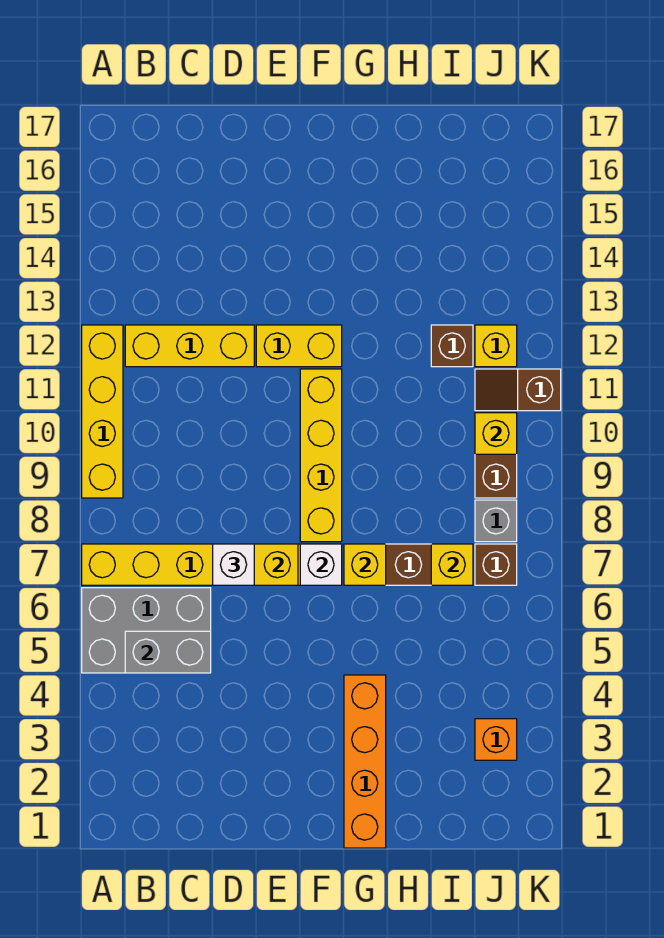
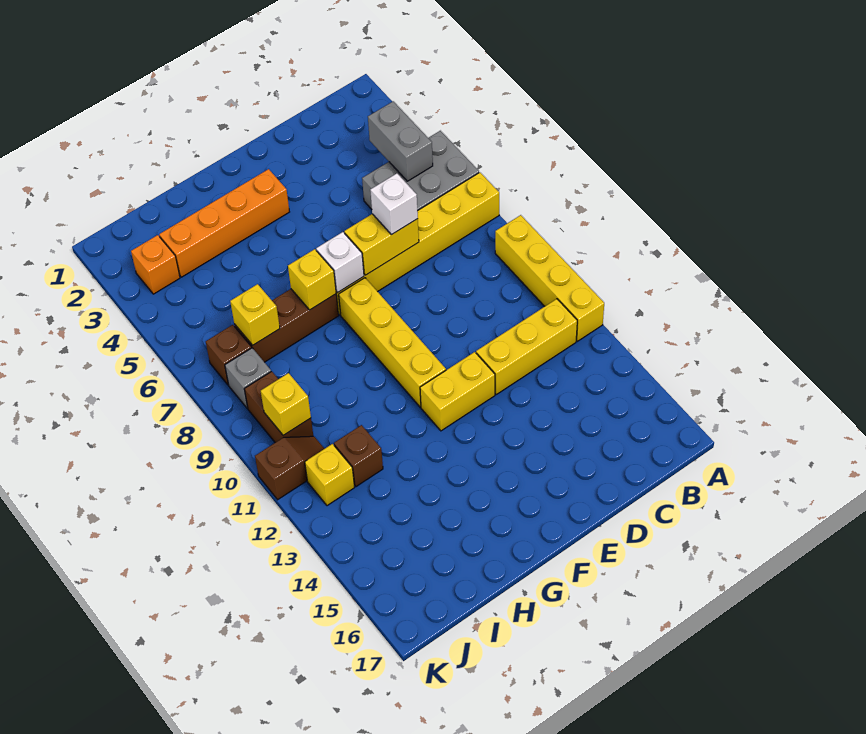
grey 1x2 brick [125,631,211,673] -> grey 1x2 brick turned to [368,101,433,181]
orange 1x4 brick [344,675,386,848] -> orange 1x4 brick turned to [159,169,289,277]

